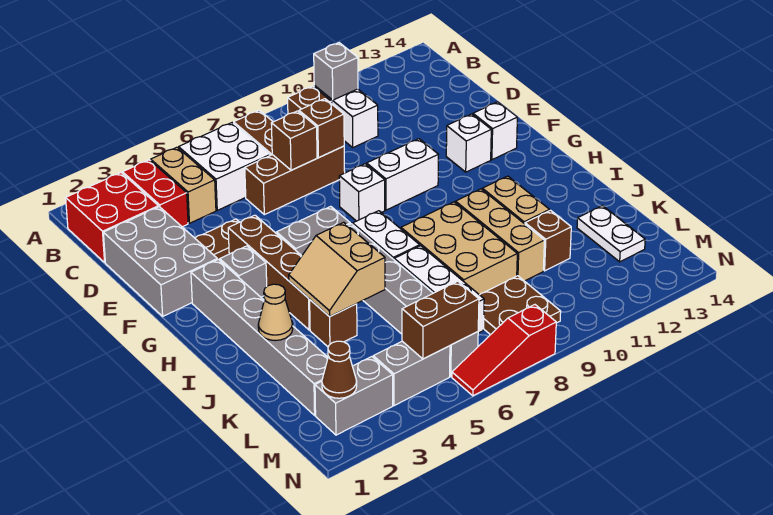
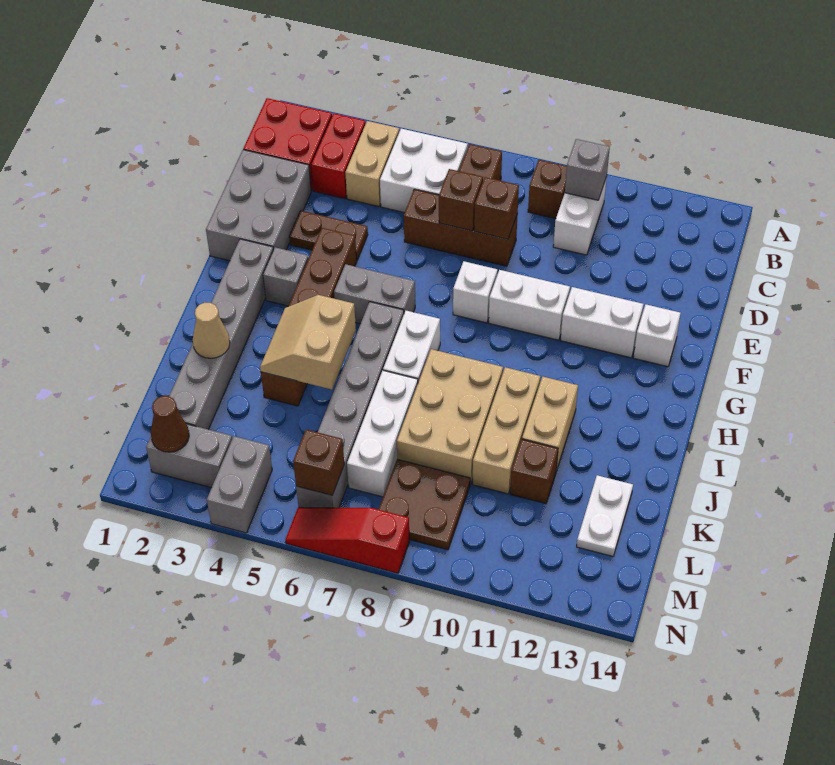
white 1x1 brick [446,114,491,172] -> white 1x2 brick [561,287,644,358]
grey 1x2 brick [373,341,450,406] -> grey 1x2 brick turned to [207,436,272,533]
brown 1x2 brick [402,281,479,359] -> brown 1x1 brick [293,430,344,495]

